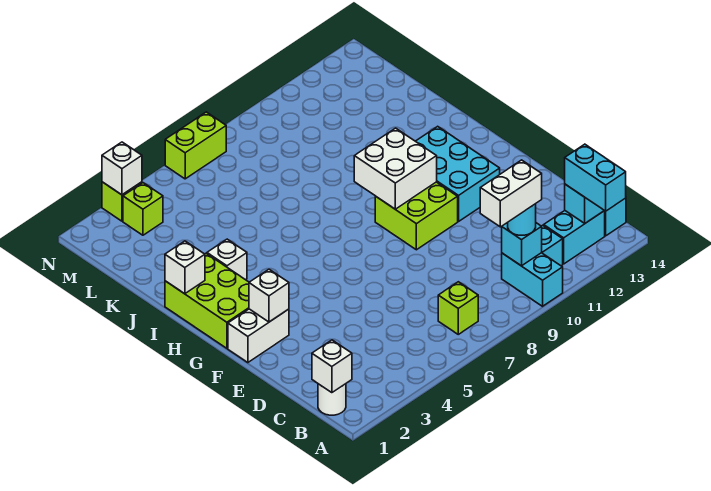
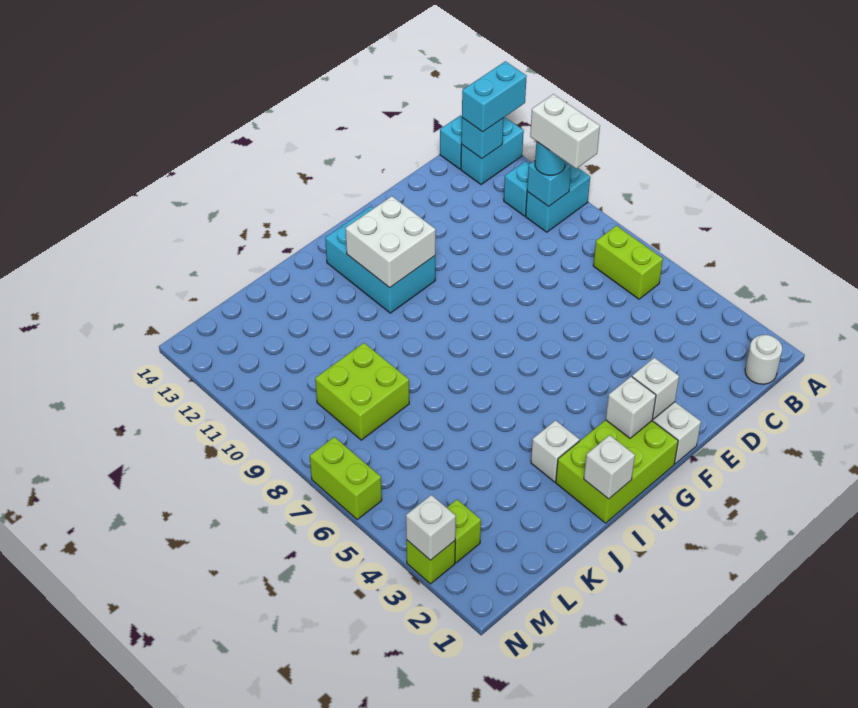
white 1x1 brick [312,340,352,393] -> white 1x1 brick moved to [606,376,656,438]
lime 1x1 brick [438,282,478,334] -> lime 1x2 brick [593,226,663,299]
cyan 1x2 brick [544,211,605,264] -> cyan 1x2 brick turned to [461,117,524,185]
lime 2x2 brick [375,182,458,250] -> lime 2x2 brick moved to [315,343,409,440]
cyan 2x3 brick [416,126,500,221] -> cyan 2x3 brick turned to [325,206,435,313]
white 2x2 brick [354,128,437,209] -> white 2x2 brick moved to [346,196,436,288]

